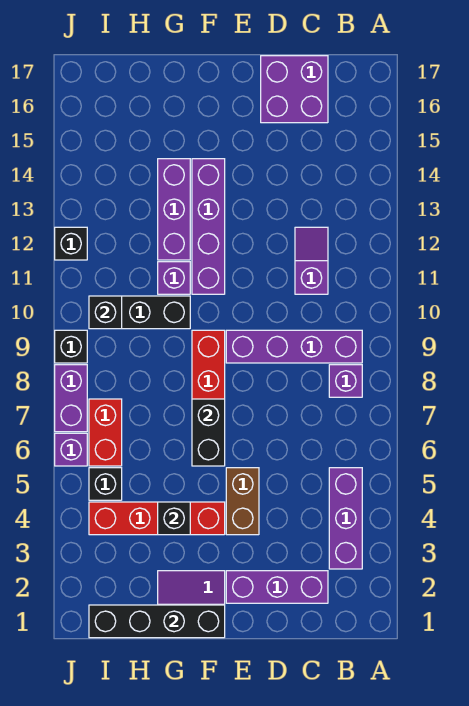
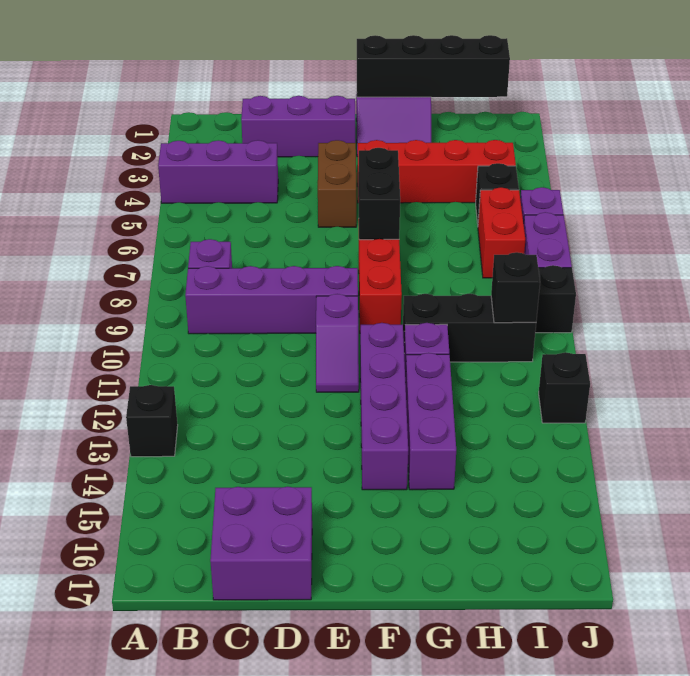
purple 1x3 brick [329,468,362,569] -> purple 1x3 brick turned to [158,140,278,203]
purple 1x2 slope [295,227,328,294] -> purple 1x2 slope moved to [316,294,359,392]
black 1x1 brick [158,502,190,535] -> black 1x1 brick moved to [126,385,178,457]

